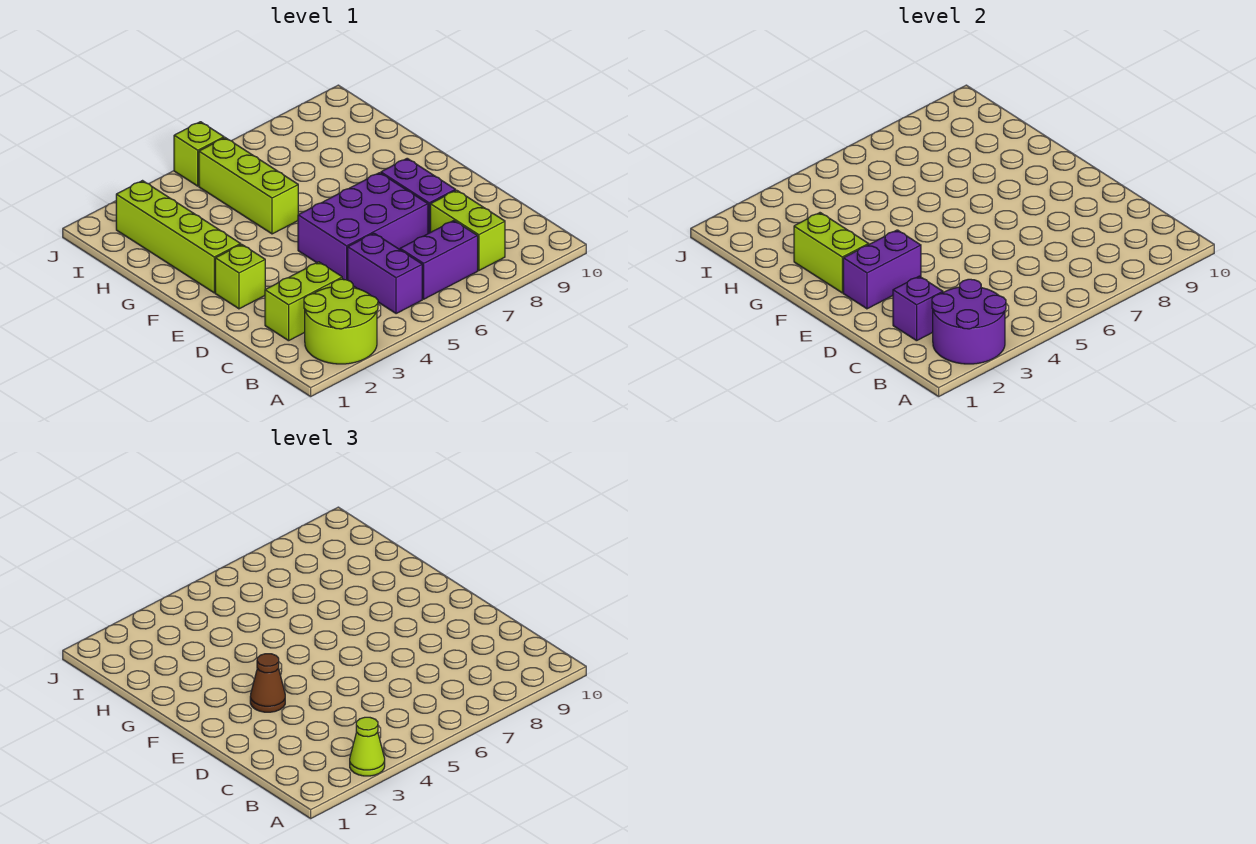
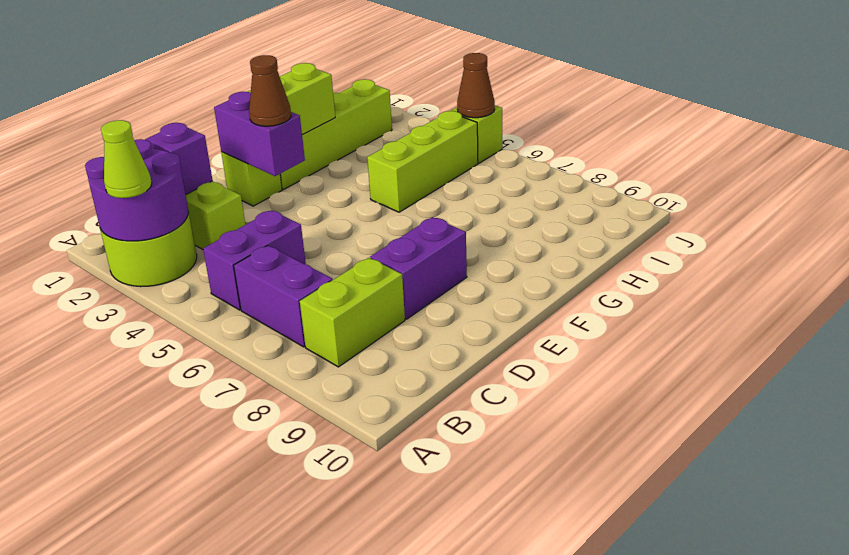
purple 2x3 brick [298,173,428,280] -> none
none -> brown 1x1 cone [457,53,495,118]

